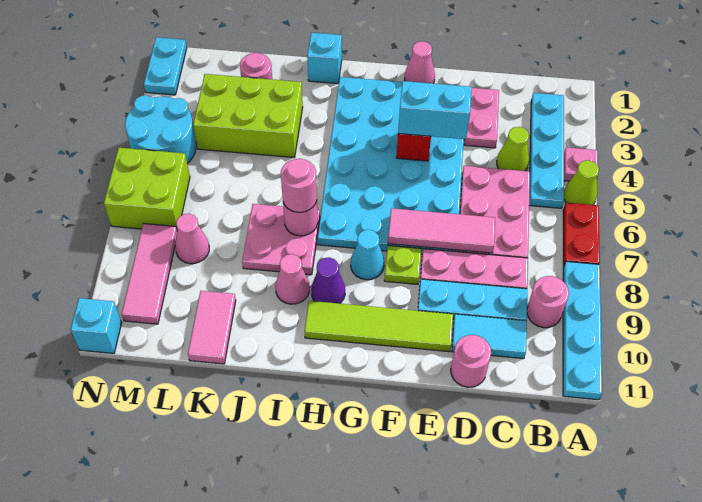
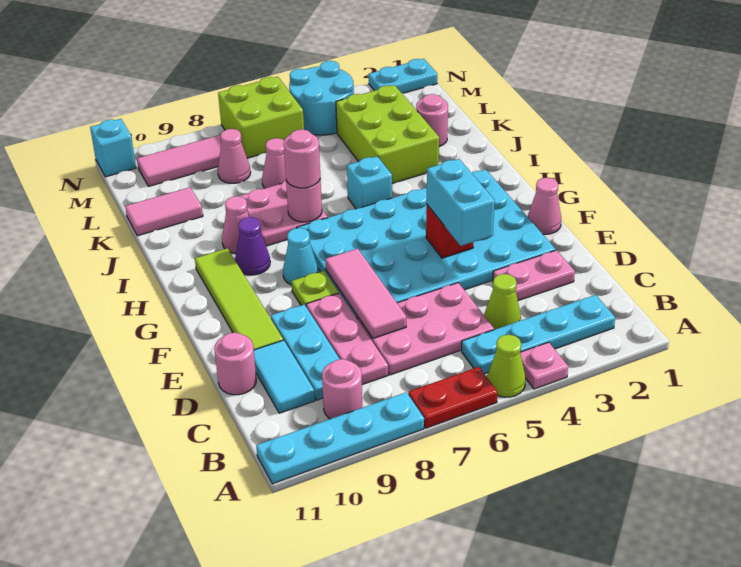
cyan 1x1 brick [307,33,342,84] -> cyan 1x1 brick moved to [347,156,392,209]
none -> pink 1x1 cone [262,138,286,188]

